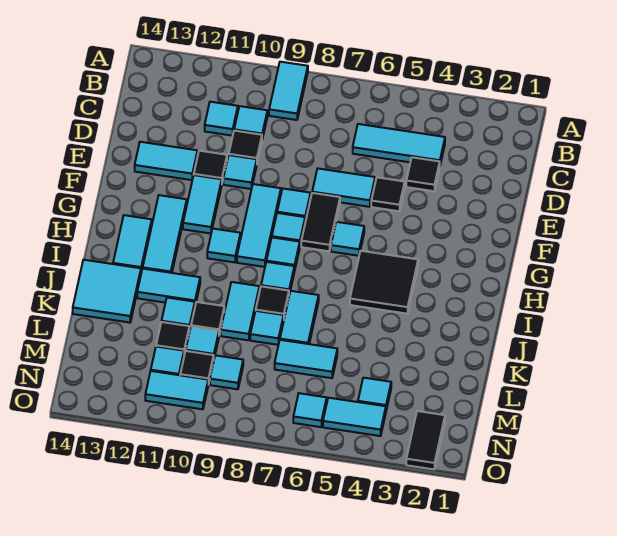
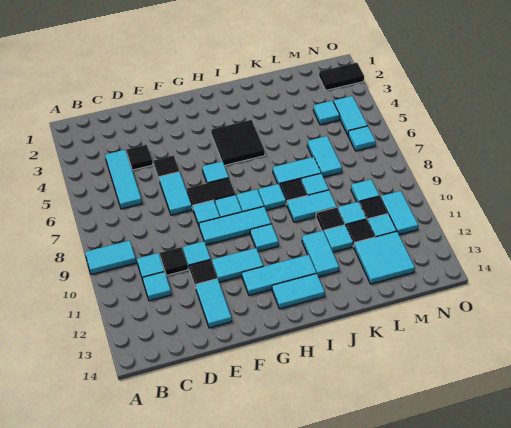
cyan 2x2 tile [73,260,141,323] -> cyan 2x2 tile moved to [354,231,415,284]

